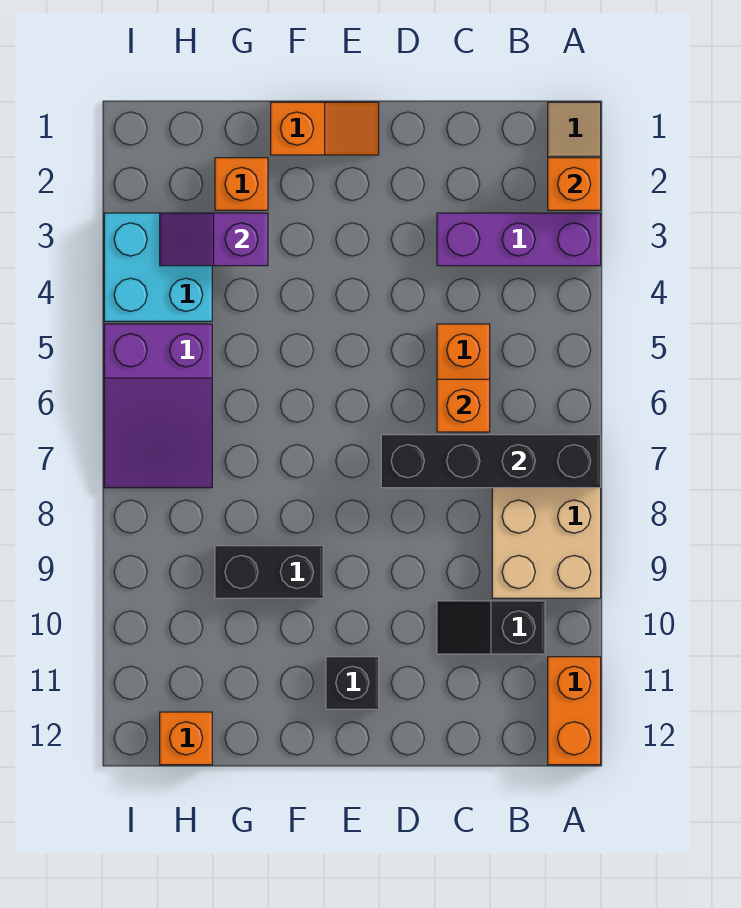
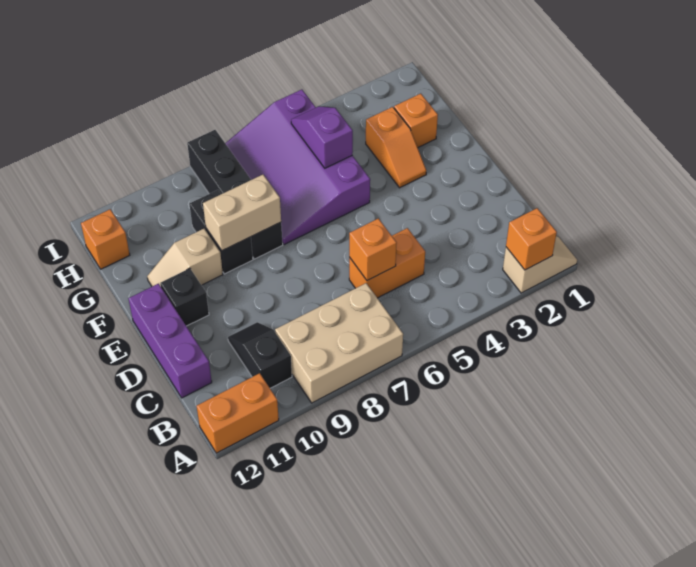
purple 1x3 brick [437,213,601,266] -> purple 1x3 brick moved to [128,284,212,398]
black 1x4 brick [381,435,601,488] -> black 1x4 brick moved to [187,130,283,259]
orange 1x2 slope [271,102,379,155] -> orange 1x2 slope moved to [366,107,426,188]
none -> tan 1x2 brick [203,175,281,251]
none -> tan 1x2 slope [147,229,223,286]
purple 1x2 slope [160,213,268,266] -> purple 1x2 slope moved to [291,106,353,168]
cyan 2x2 brick [104,213,212,321] -> none
purple 2x3 slope [104,324,212,488] -> purple 3x4 slope [225,90,370,245]

